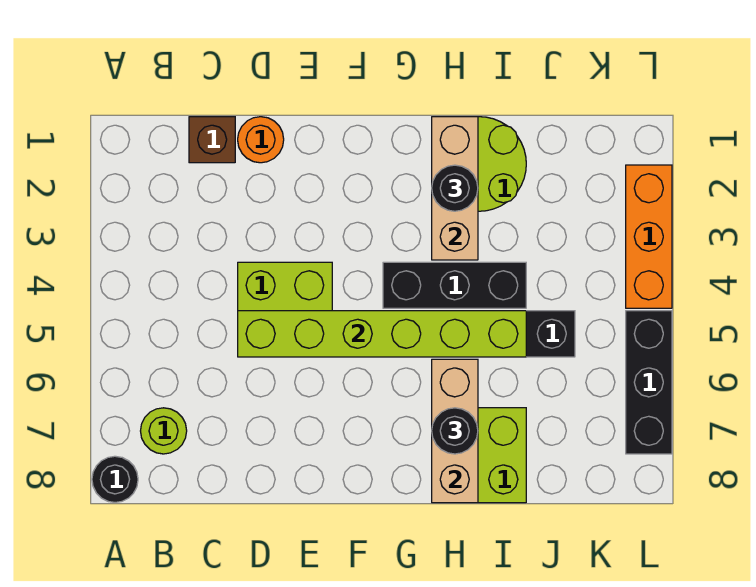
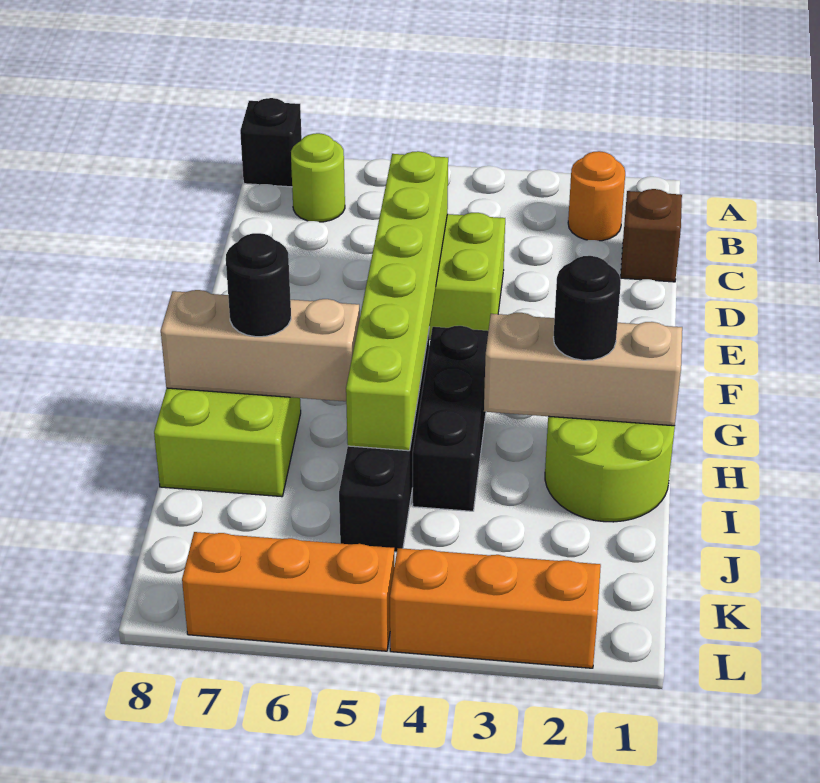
black 1x1 round brick [92,456,138,502] -> black 1x1 brick [240,98,302,187]
orange 1x1 round brick [238,117,284,163] -> orange 1x1 round brick moved to [568,151,625,241]
black 1x3 brick [626,311,672,454] -> orange 1x3 brick [182,532,394,651]

